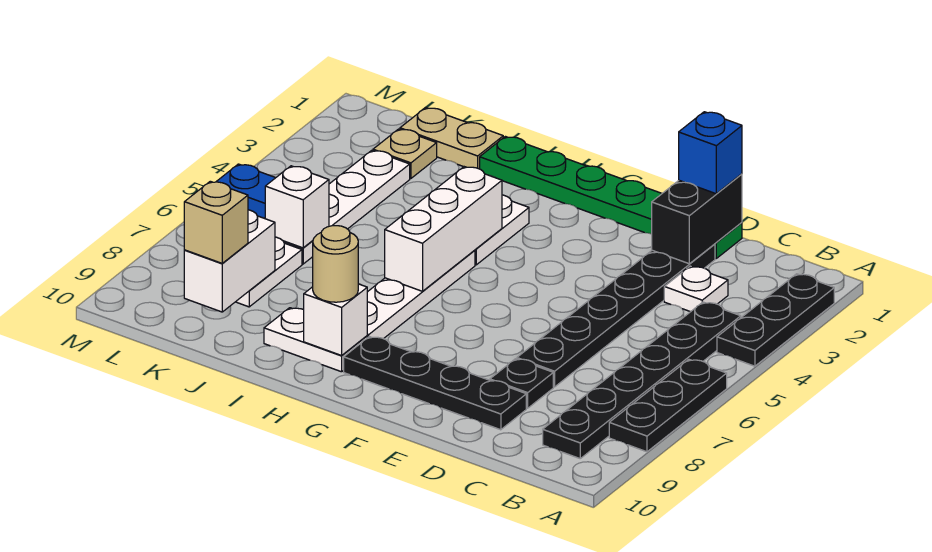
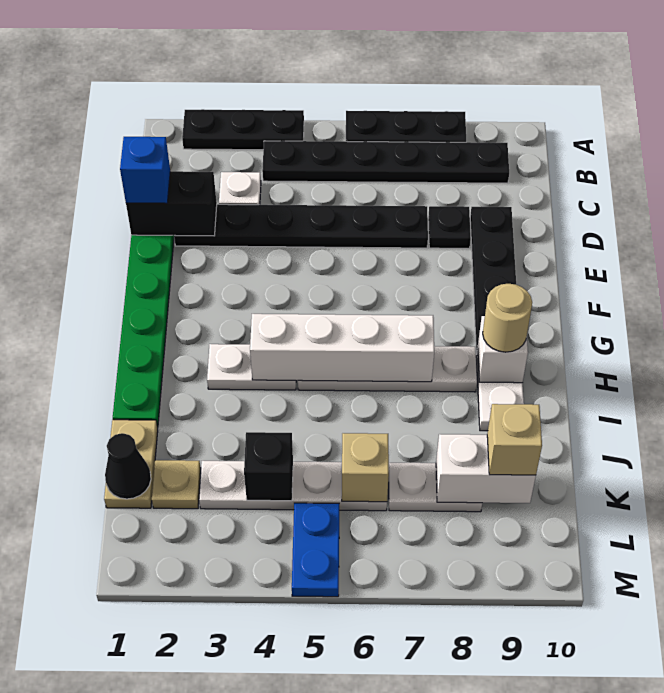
white 1x3 brick [385,167,502,291] -> white 1x4 brick [250,314,434,382]
none -> black 1x1 cone [105,433,151,499]
none -> black 1x1 brick [244,432,293,501]
white 1x1 brick [265,166,329,248] -> tan 1x1 brick [342,433,389,502]

